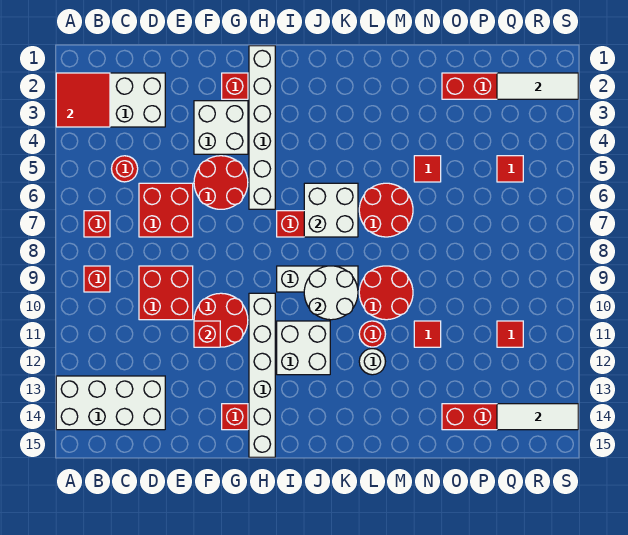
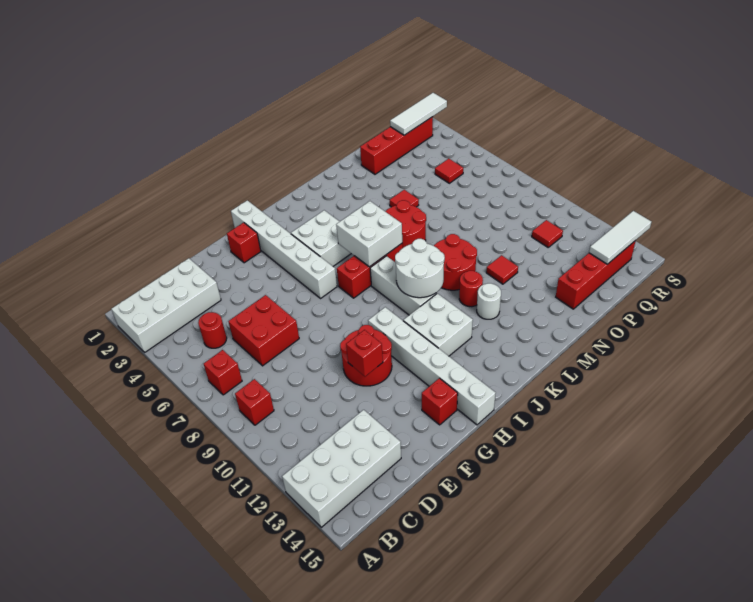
red 2x2 tile [56,73,110,127] -> none
red 2x2 brick [139,266,193,320] -> none
white 2x2 brick [194,101,248,154] -> white 2x2 brick moved to [291,210,351,266]
red 2x2 round brick [194,156,248,209] -> none
white 1x3 brick [277,266,358,292] -> white 1x3 brick turned to [370,256,437,315]

